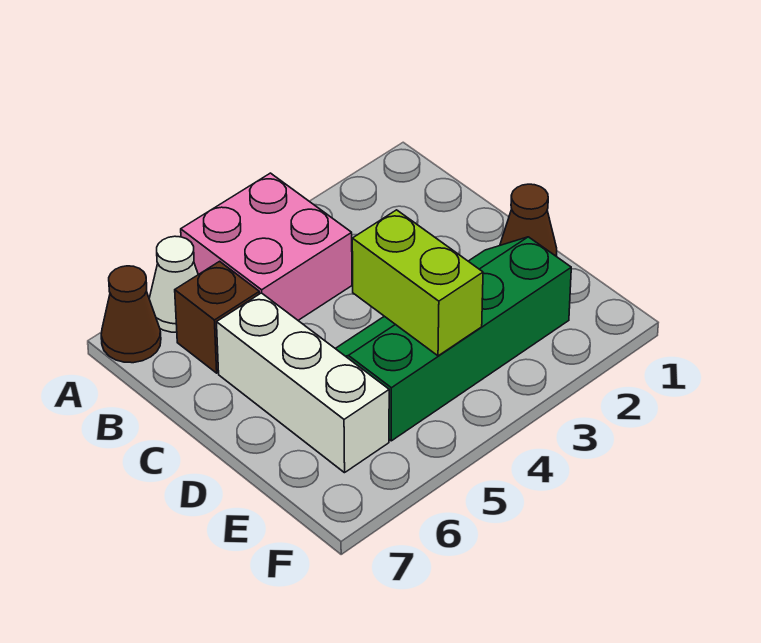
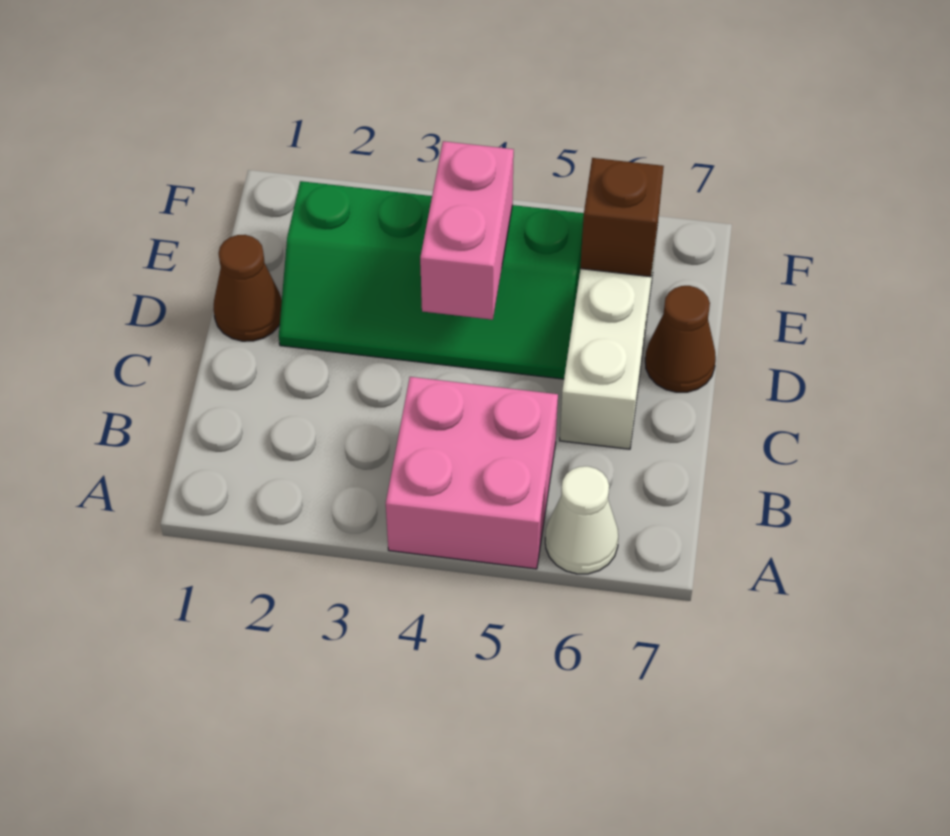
brown 1x1 cone [101,266,161,363] -> brown 1x1 cone moved to [645,286,716,392]
brown 1x1 brick [175,261,259,373] -> brown 1x1 brick moved to [580,158,664,277]
lime 1x2 brick [352,210,483,356] -> pink 1x2 brick [420,141,514,320]

